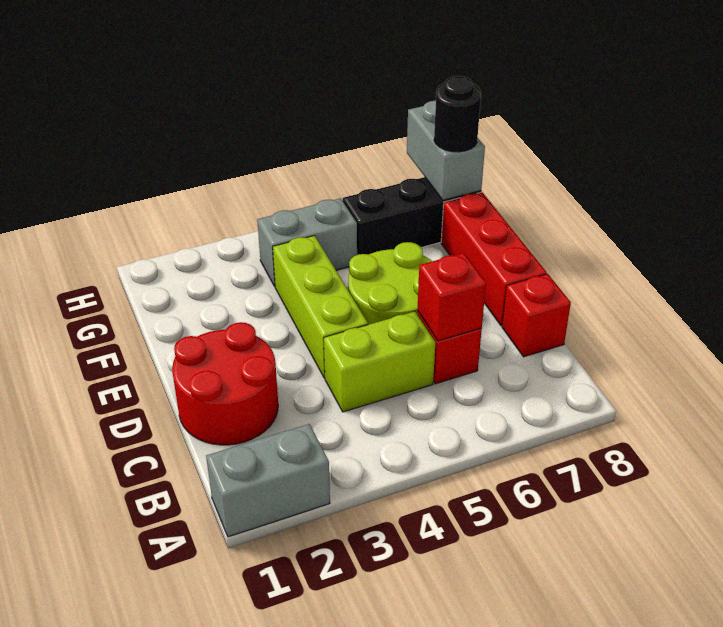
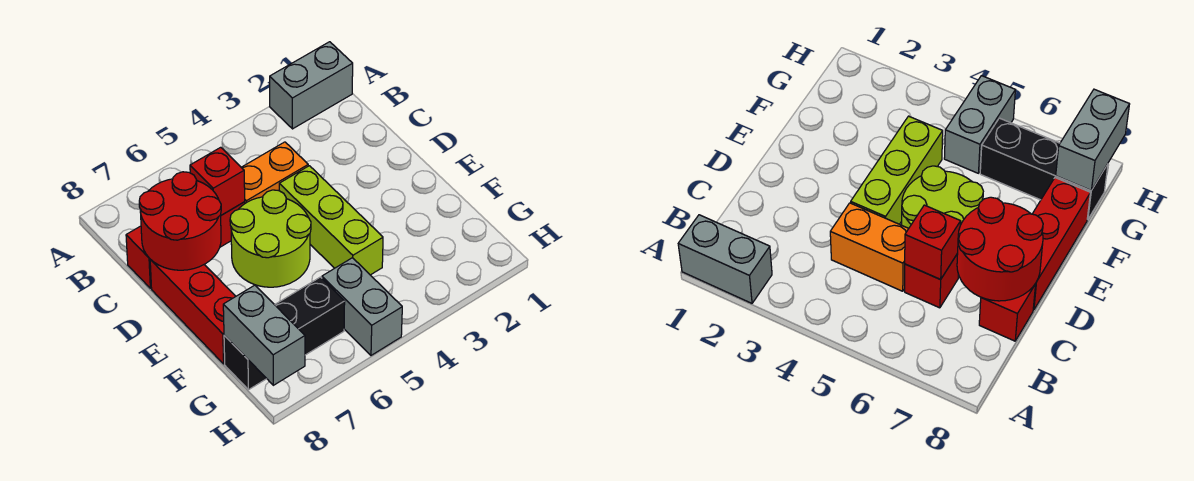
red 2x2 round brick [172,322,278,445] -> red 2x2 round brick moved to [139,172,221,270]
lime 1x2 brick [324,312,435,412] -> orange 1x2 brick [241,142,308,203]
grey 1x2 brick [257,198,357,286] -> grey 1x2 brick turned to [322,258,402,355]
black 1x1 round brick [434,76,481,152] -> none

